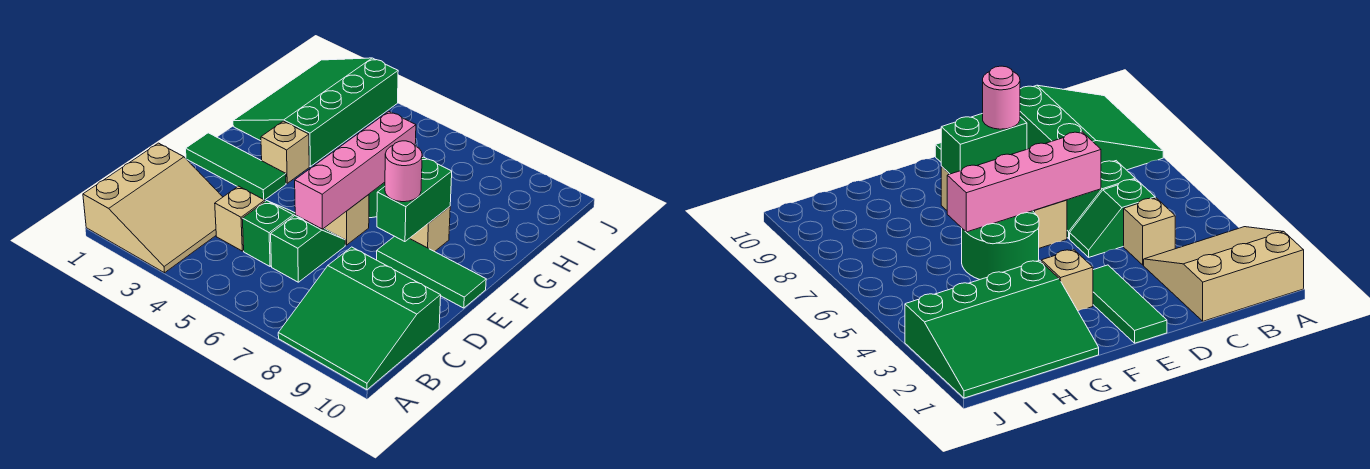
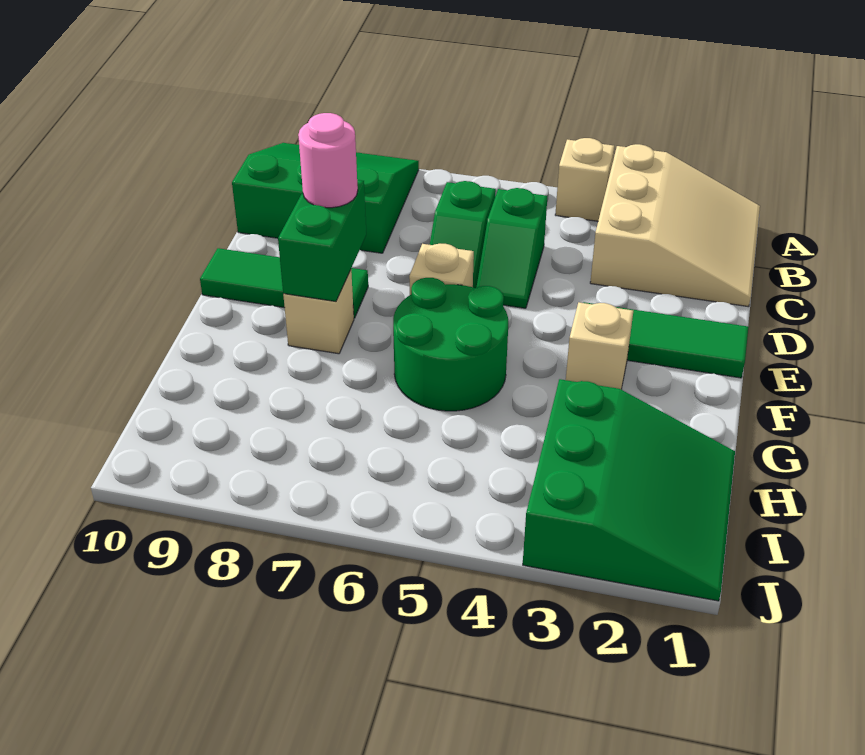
tan 3x3 slope [83,143,222,273] -> tan 3x3 slope turned to [590,144,760,307]
tan 1x1 brick [215,186,265,251] -> tan 1x1 brick moved to [555,138,614,221]
pink 1x4 brick [295,112,416,229] -> none
green 3x4 slope [233,58,398,166] -> green 3x3 slope [523,379,735,601]

